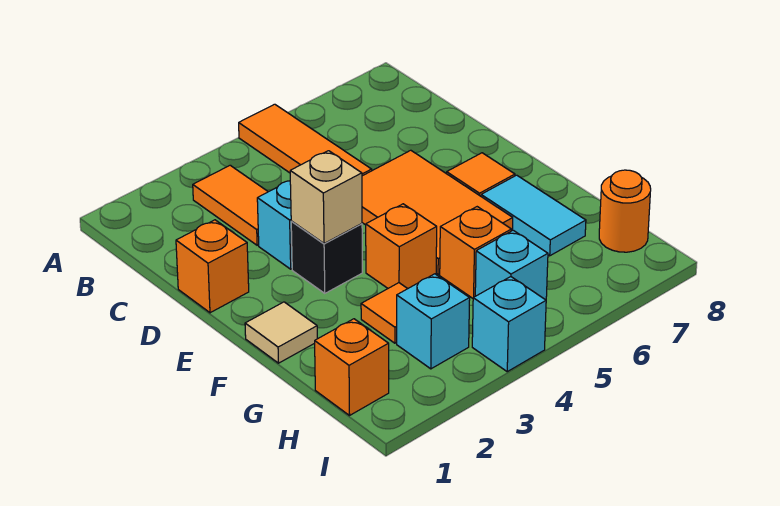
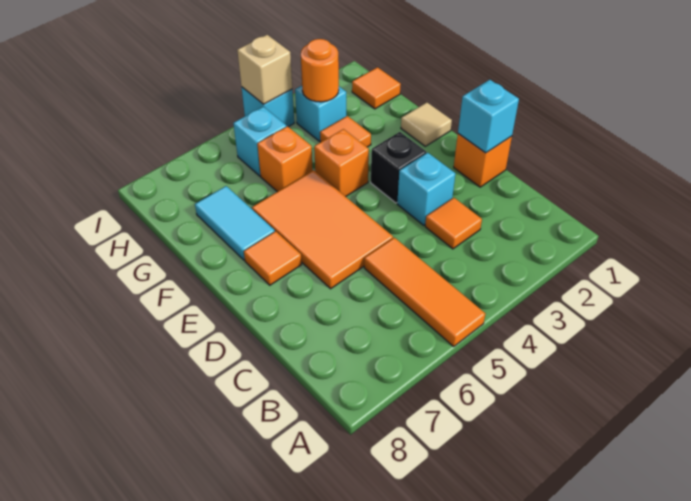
orange 1x2 tile [193,165,268,245] -> orange 1x1 tile [425,198,482,249]
none -> cyan 1x1 brick [458,80,519,153]
tan 1x1 brick [290,151,362,244] -> tan 1x1 brick moved to [237,35,292,104]
orange 1x1 brick [315,319,389,415] -> orange 1x1 tile [352,67,401,109]
orange 1x1 round brick [599,170,651,252] -> orange 1x1 round brick moved to [301,39,339,102]

